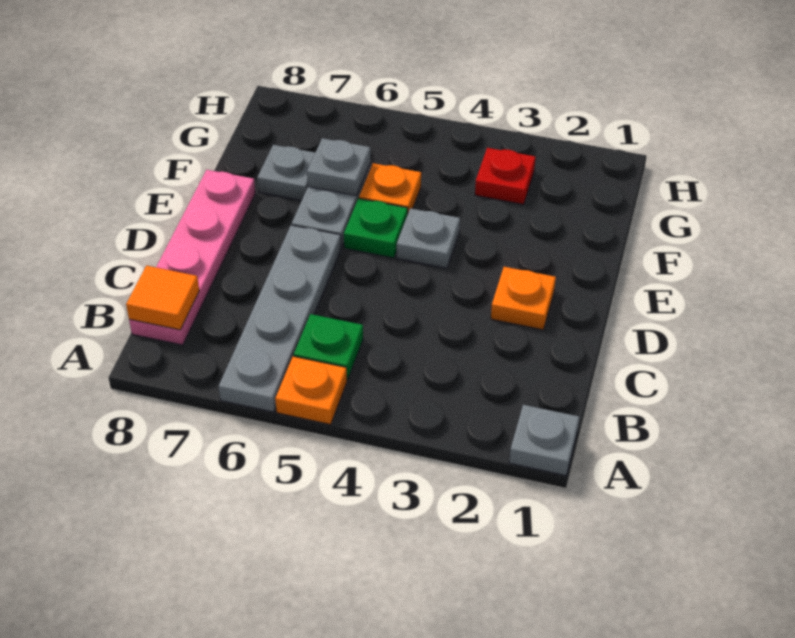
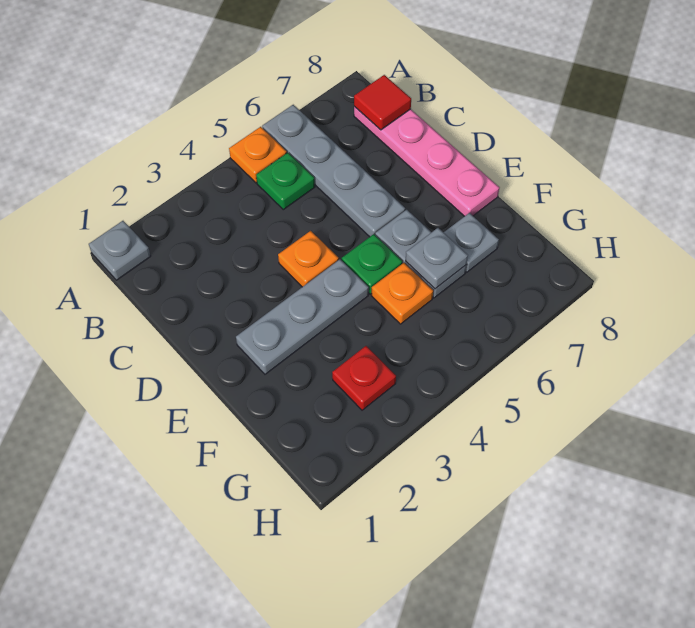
orange 1x1 tile [126,266,199,330] -> red 1x1 tile [354,75,411,130]
orange 1x1 plate [491,267,556,330] -> orange 1x1 plate moved to [278,231,339,287]
grey 1x1 plate [397,208,460,268] -> grey 1x3 plate [236,259,369,374]

